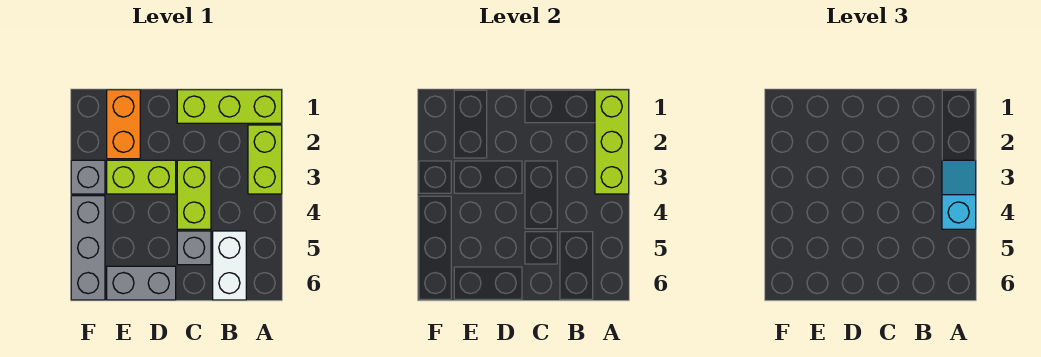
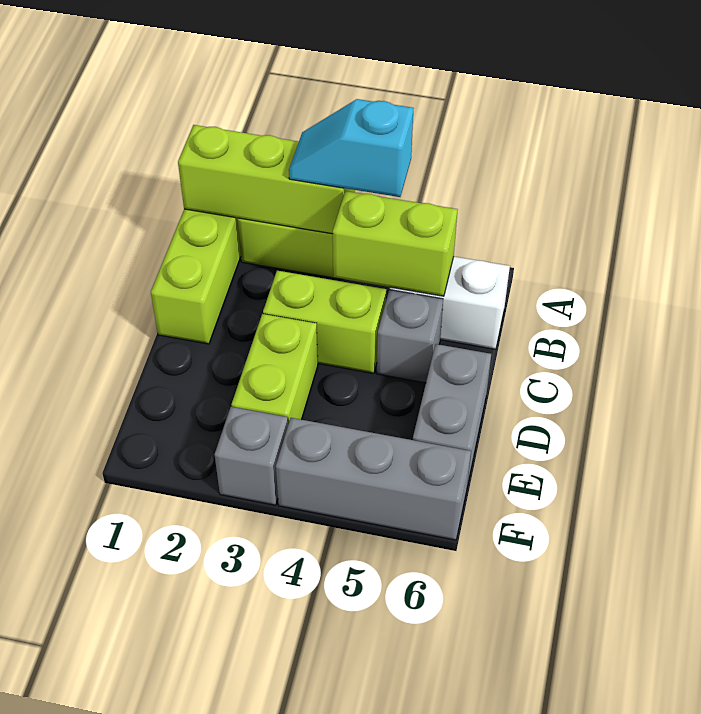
none -> lime 1x2 brick [333,191,458,296]
orange 1x2 brick [107,90,140,159] -> none

